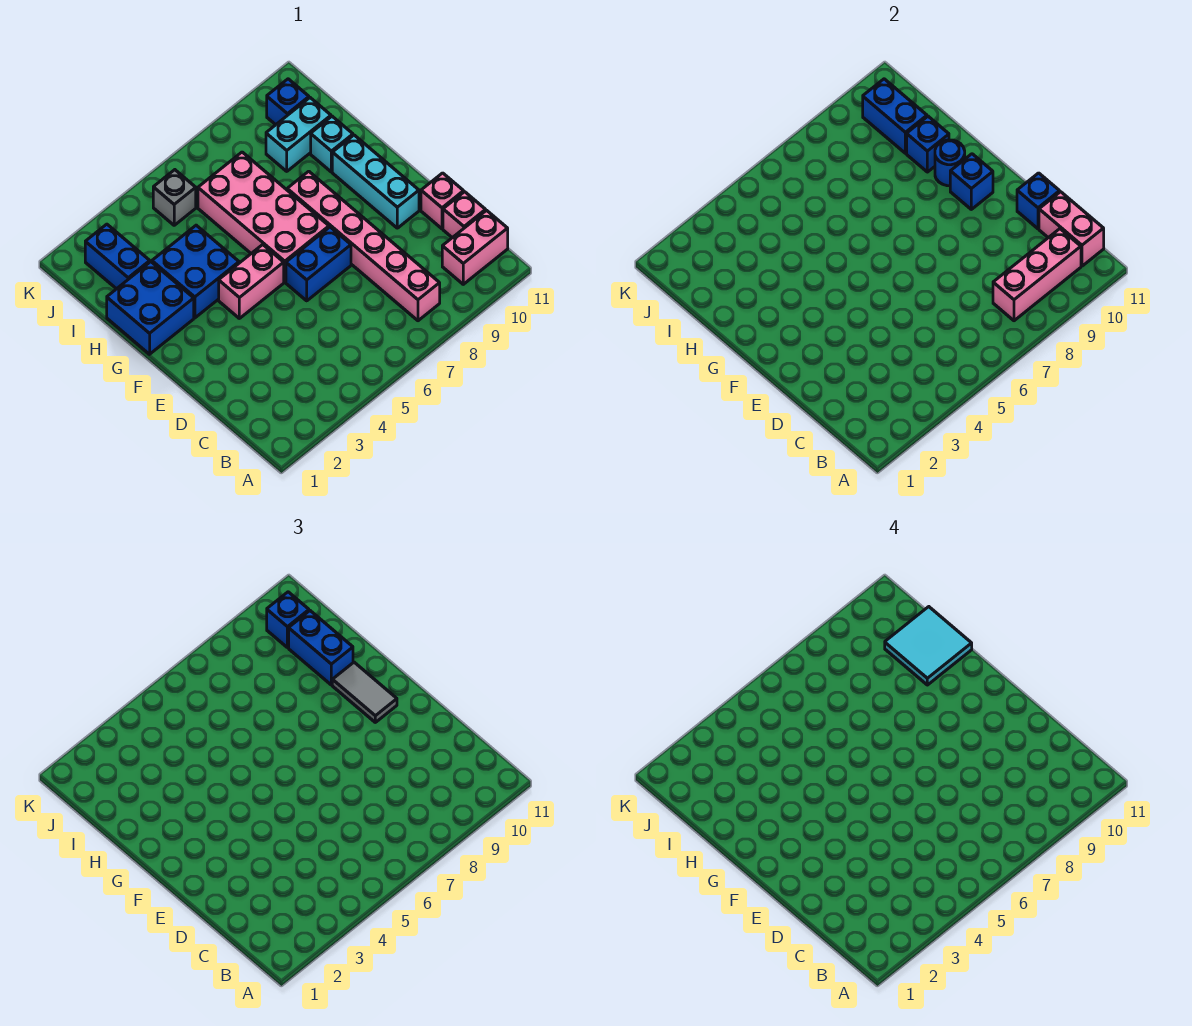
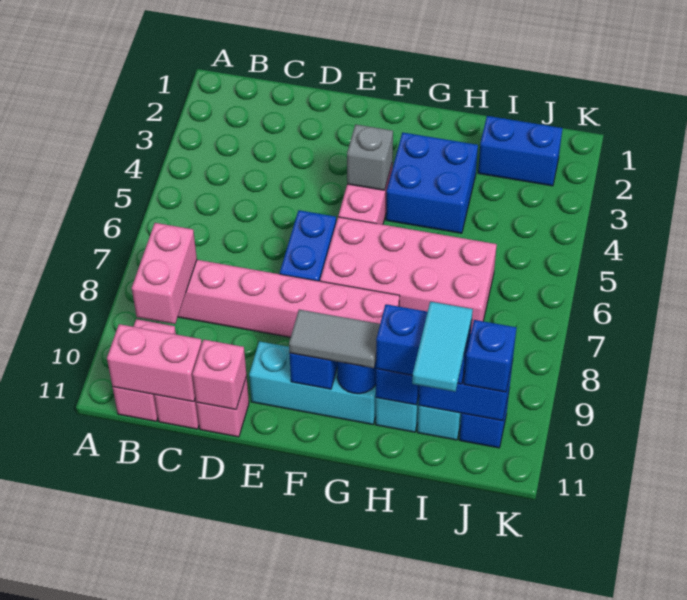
pink 1x3 brick [993,229,1081,321] -> pink 1x2 brick [132,223,197,324]
blue 1x1 brick [1017,173,1060,229] -> pink 1x1 brick [192,340,247,410]
blue 2x2 brick [107,262,194,354] -> none
cyan 2x2 tile [885,607,972,685] -> cyan 1x2 tile [412,302,473,392]
grey 1x1 brick [153,170,196,225] -> grey 1x1 brick moved to [347,124,393,190]

